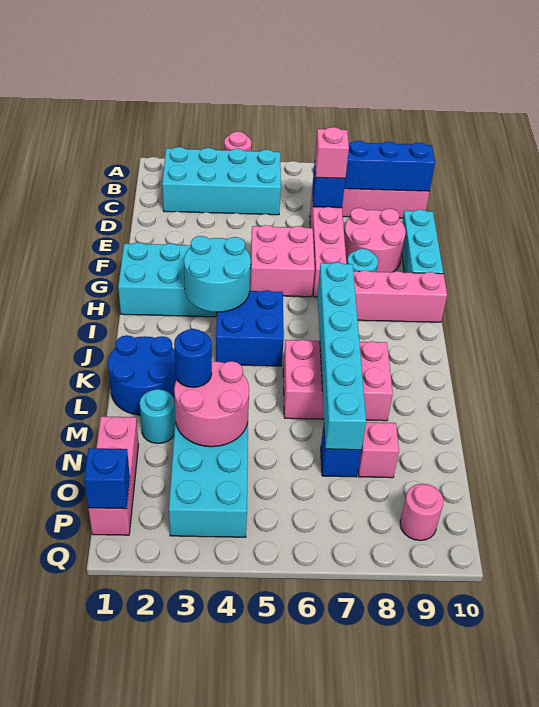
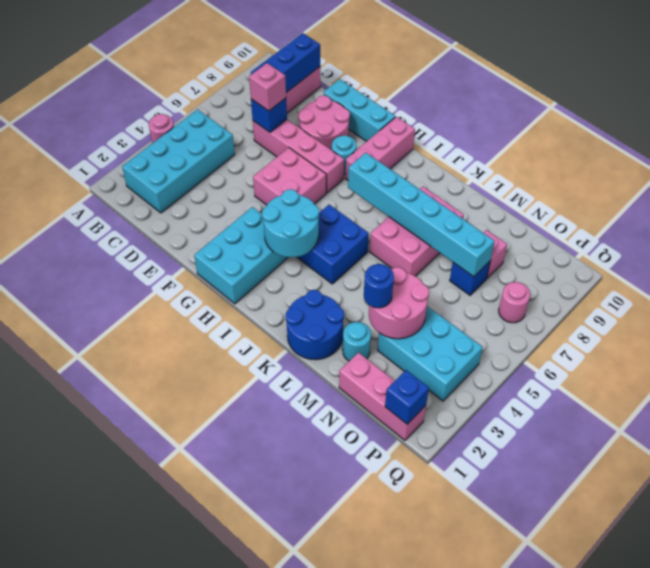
pink 1x1 round brick [400,484,443,541] -> pink 1x1 round brick moved to [499,282,530,323]

